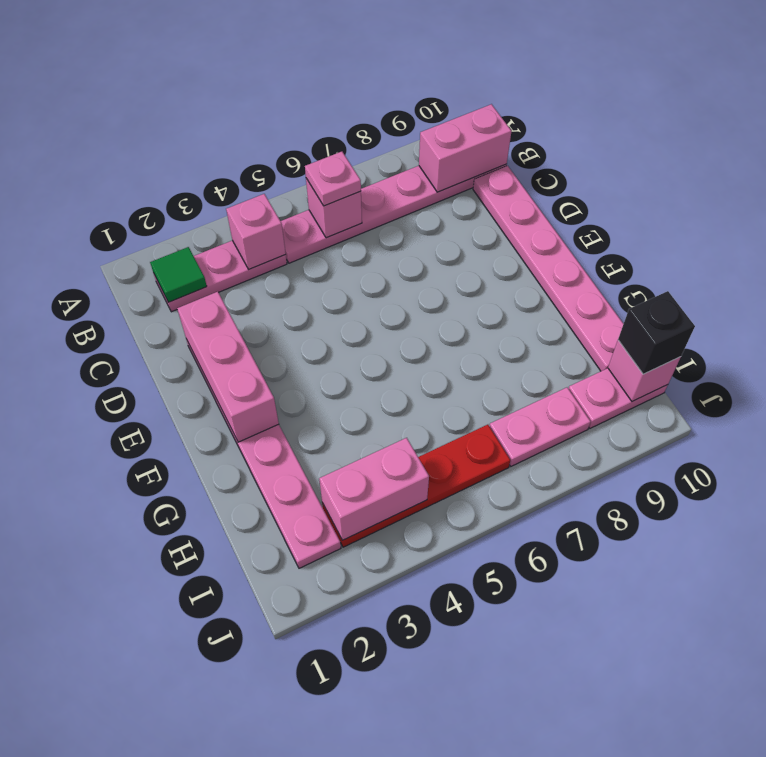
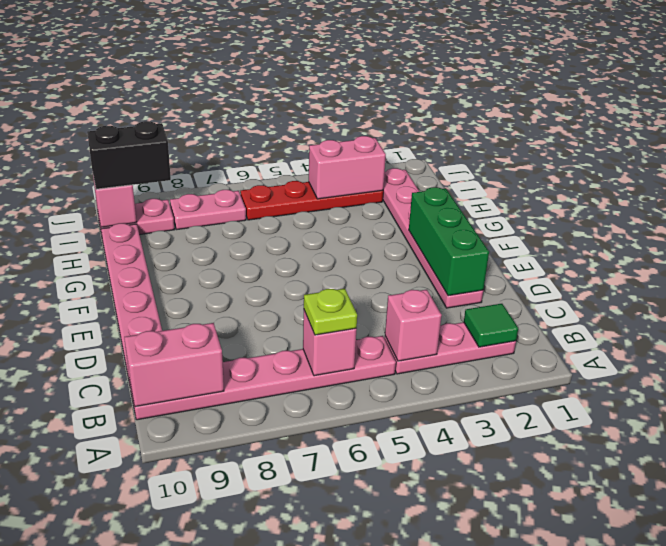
pink 1x1 plate [305,152,361,206] -> lime 1x1 plate [304,289,357,335]
pink 1x3 brick [177,292,279,442] -> green 1x3 brick [409,187,489,296]
black 1x1 brick [618,291,695,374] -> black 1x2 brick [87,121,171,189]

